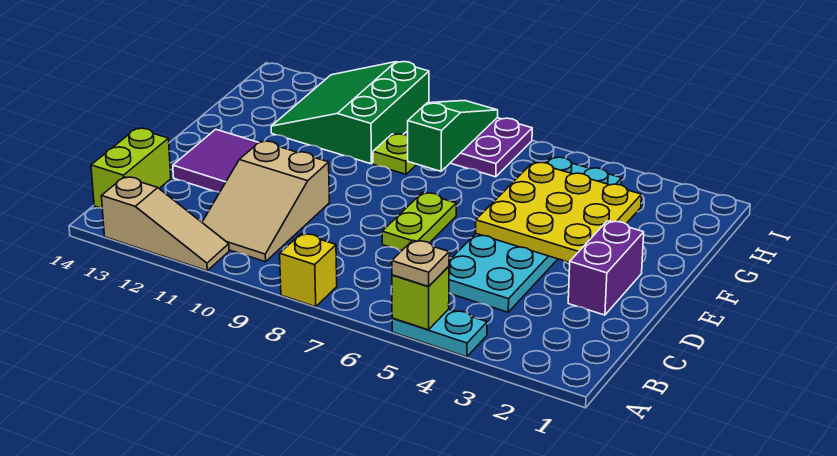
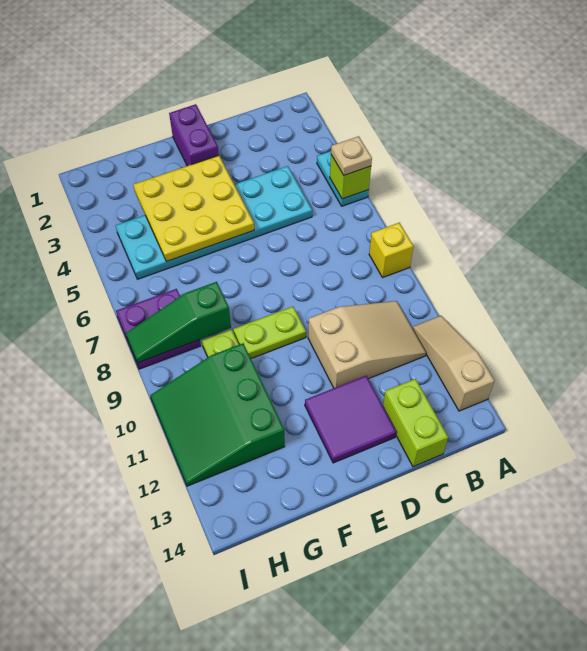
lime 1x2 brick [91,128,171,208] -> lime 1x2 brick turned to [383,379,448,467]
purple 1x2 brick [568,221,644,315] -> purple 1x2 brick turned to [169,104,219,166]
lime 1x2 plate [382,193,456,251] -> lime 1x2 plate moved to [233,307,306,359]
green 3x3 slope [271,62,429,164] -> green 3x3 slope turned to [150,343,285,486]

